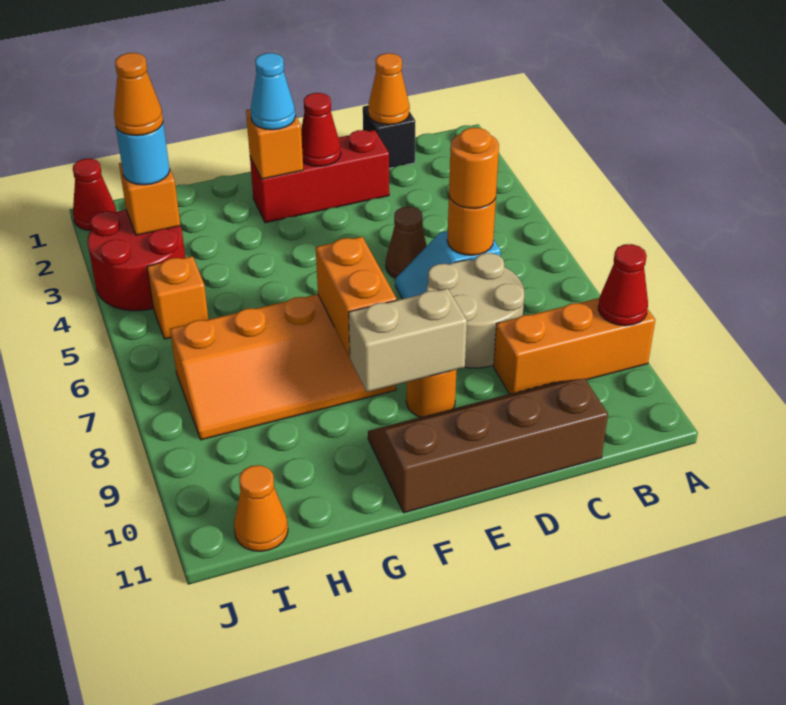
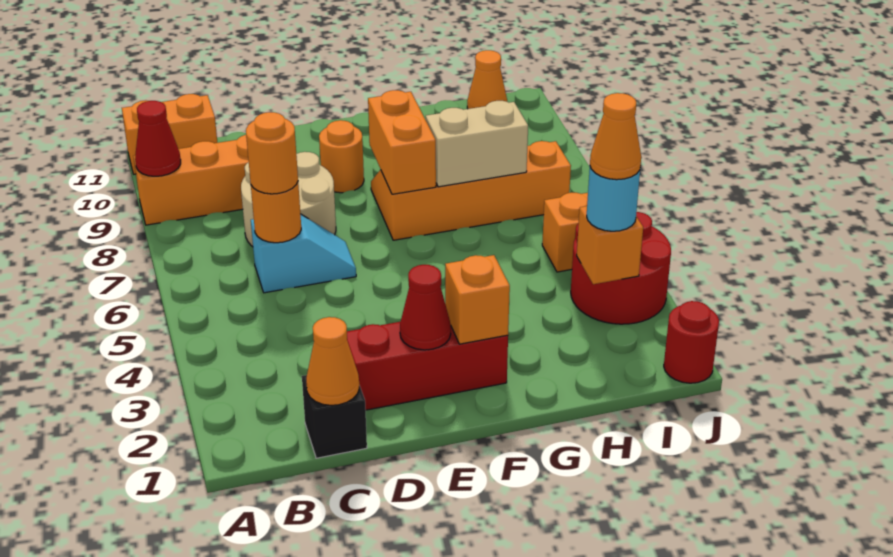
none -> orange 1x2 brick [122,94,217,174]
brown 2x4 slope [368,379,608,513] -> none
brown 1x1 cone [386,207,427,279] -> none
tan 1x2 brick [349,288,467,392] -> tan 1x2 brick moved to [426,101,528,187]
cyan 1x1 cone [250,53,295,130] -> none
red 1x1 cone [73,159,116,230] -> red 1x1 round brick [664,301,719,383]

